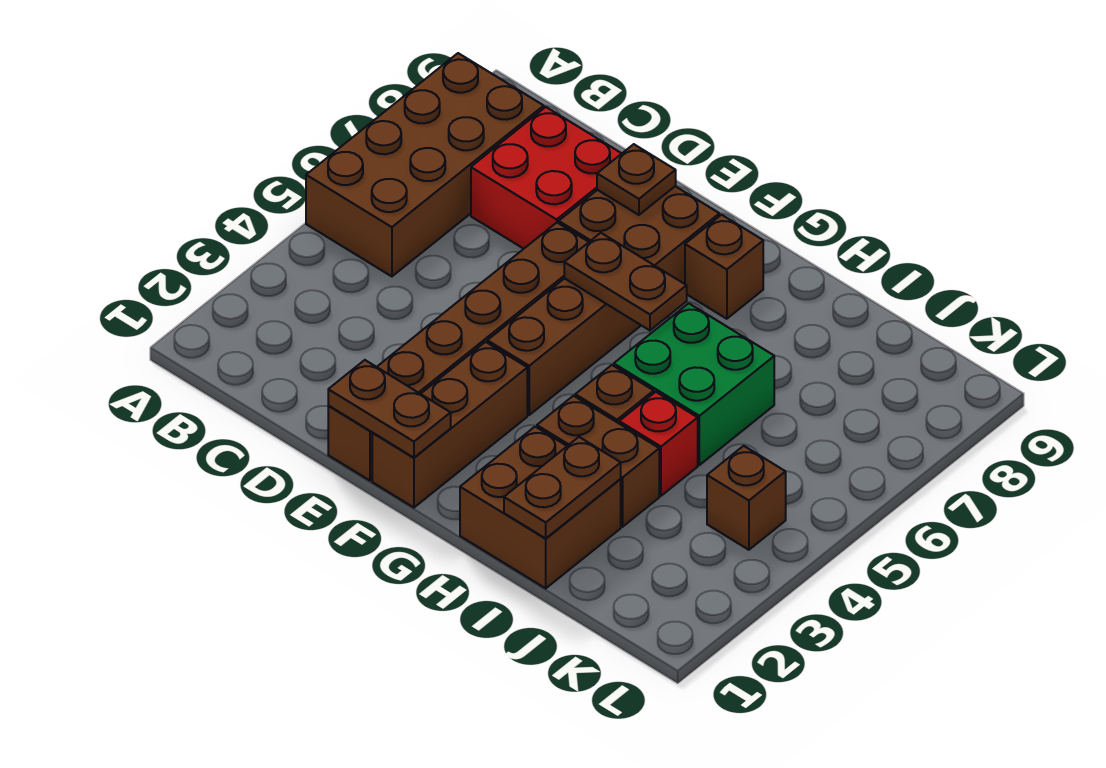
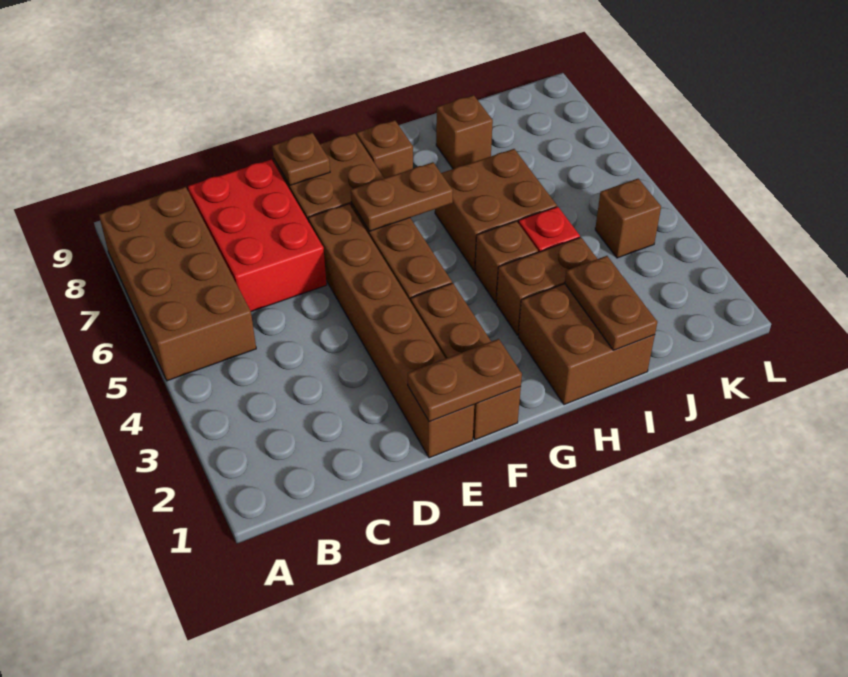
red 2x2 brick [471,107,622,249] -> red 2x3 brick [188,159,327,312]
green 2x2 brick [614,303,774,465] -> brown 2x2 brick [435,149,557,271]
none -> brown 1x1 brick [436,95,493,169]

